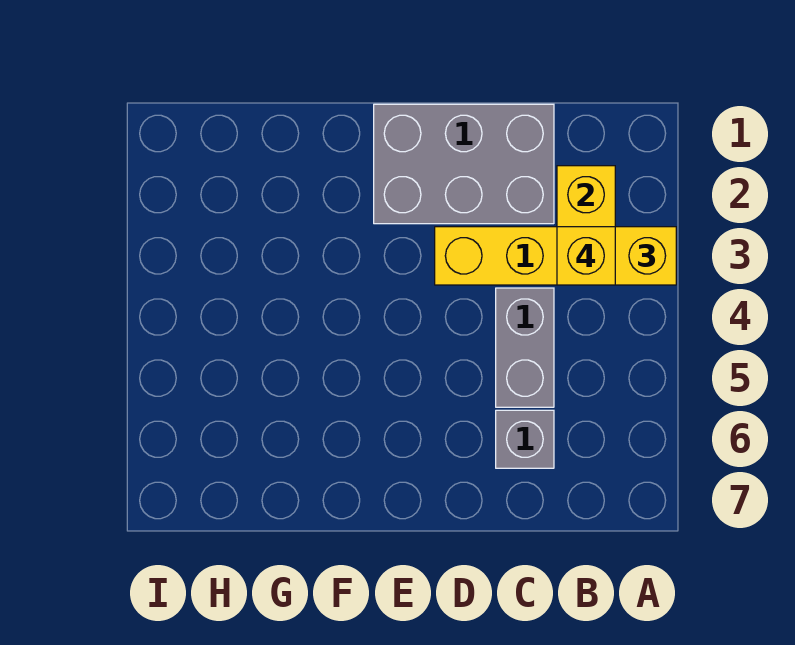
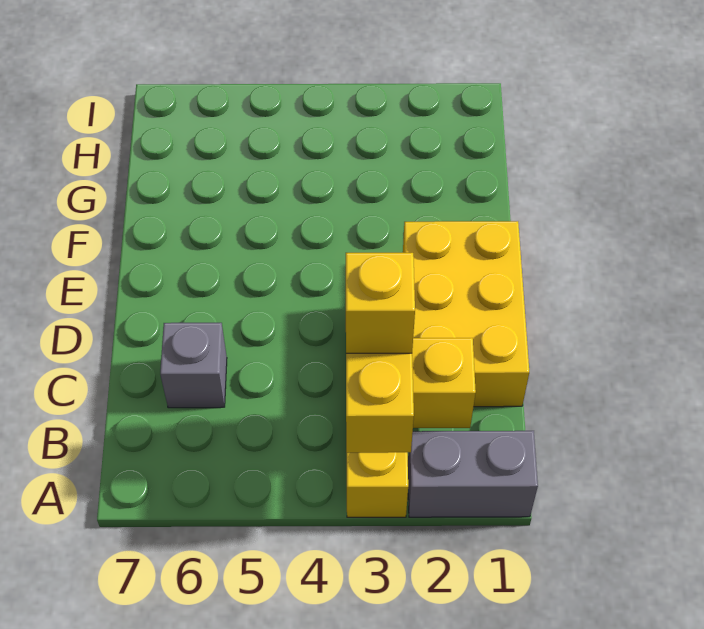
grey 2x3 brick [374,104,554,224] -> yellow 2x3 brick [403,221,529,407]
grey 1x2 brick [496,288,554,407] -> grey 1x2 brick moved to [408,431,538,517]

